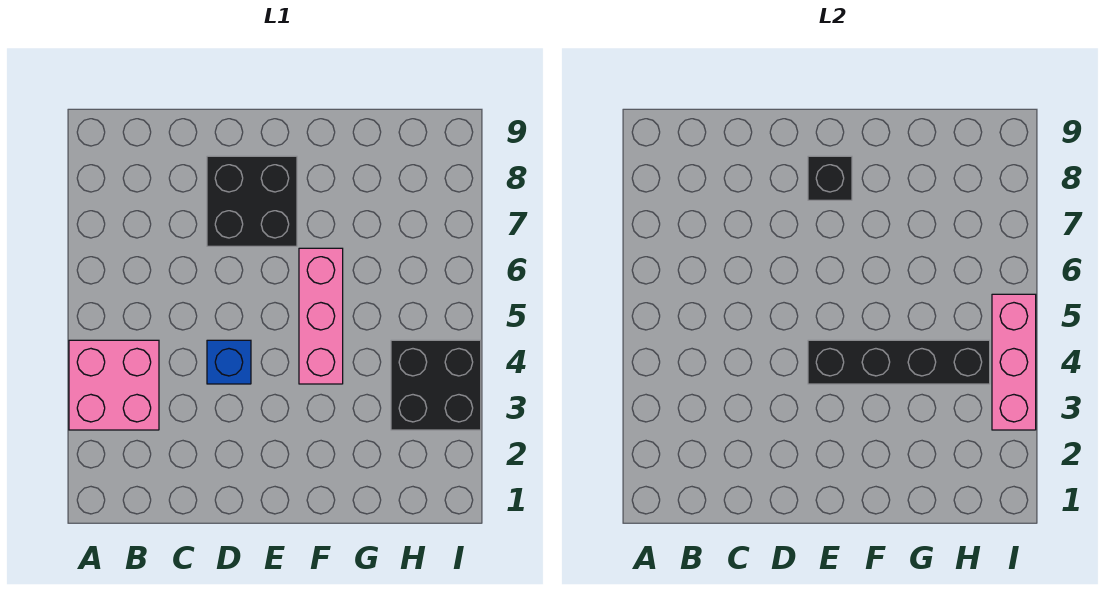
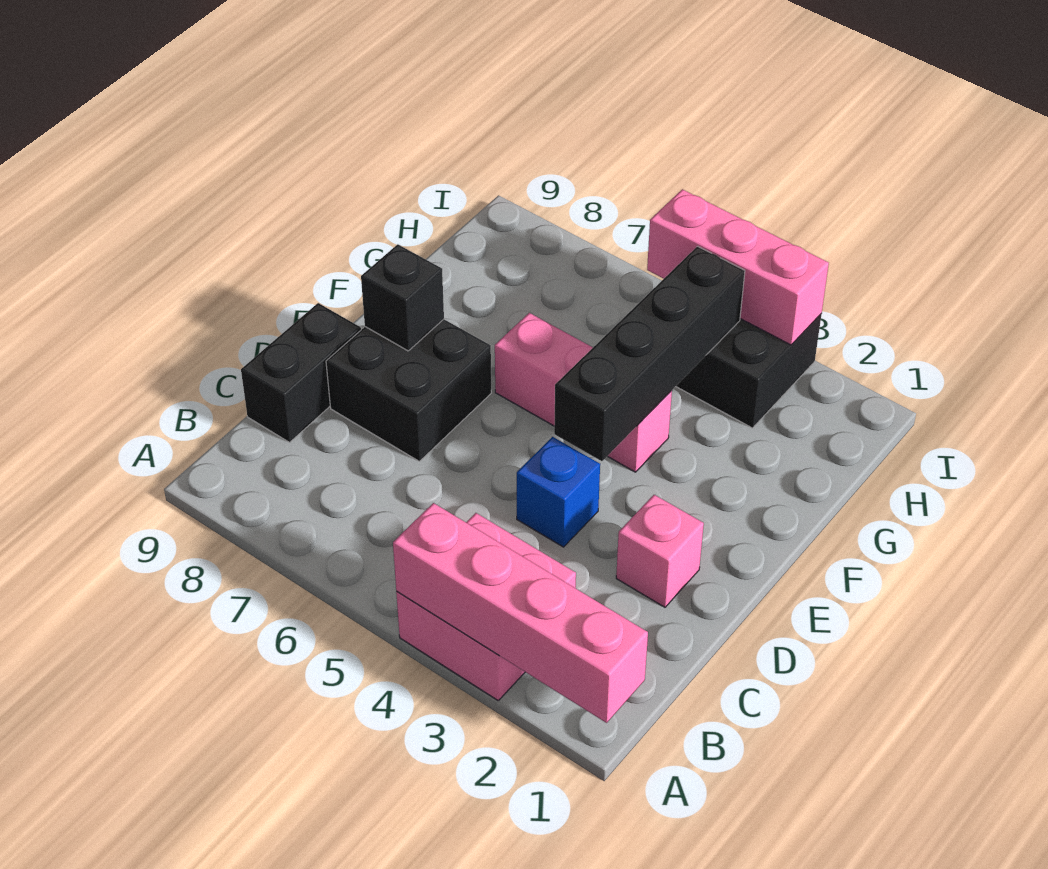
none -> pink 1x4 brick [393,503,648,723]
none -> black 1x2 brick [241,303,361,442]
none -> pink 1x1 brick [616,495,704,607]

